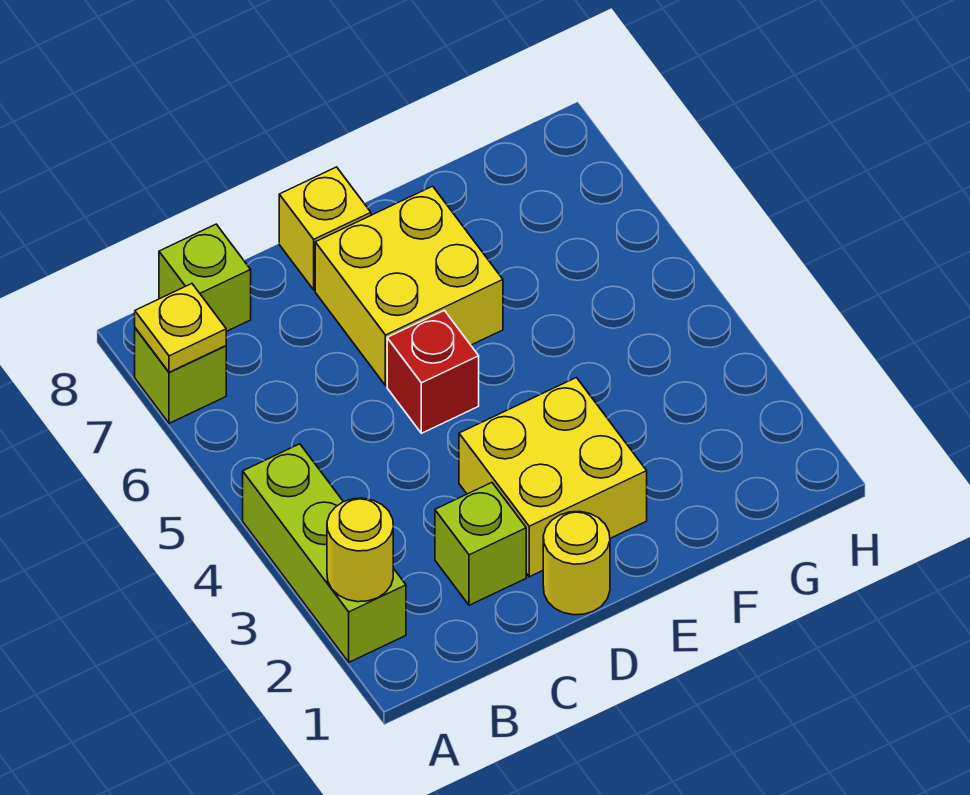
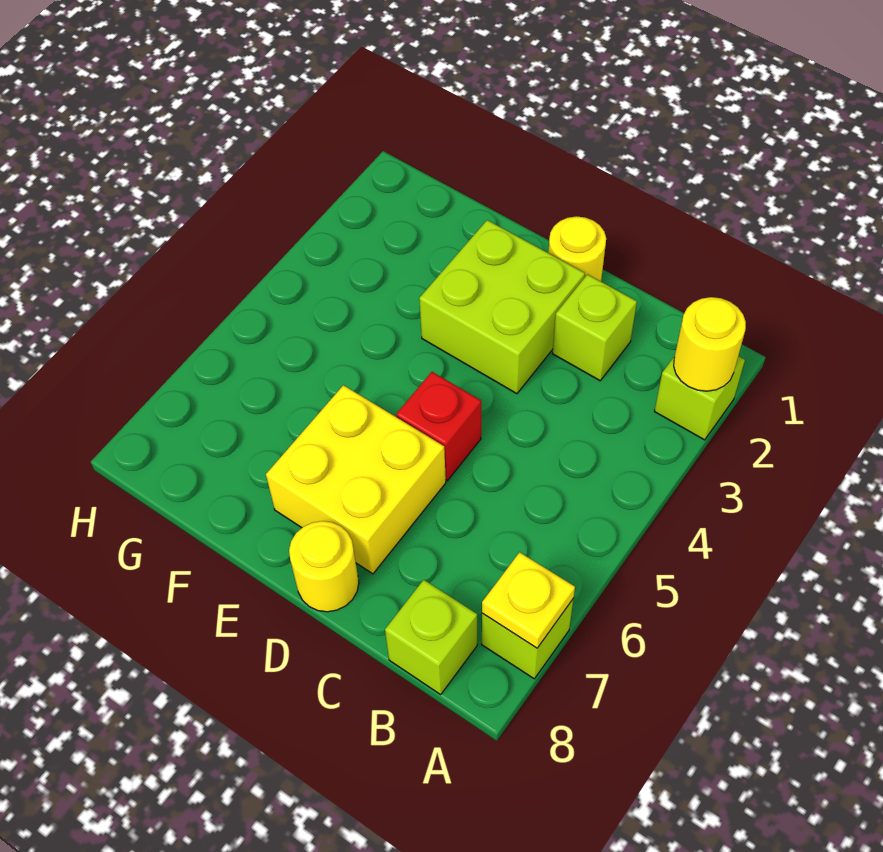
lime 1x3 brick [243,444,406,662] -> lime 1x1 brick [654,356,745,440]
yellow 2x2 brick [459,378,647,577] -> lime 2x2 brick [419,220,585,394]
yellow 1x1 brick [279,167,371,290] -> yellow 1x1 round brick [289,521,359,612]

